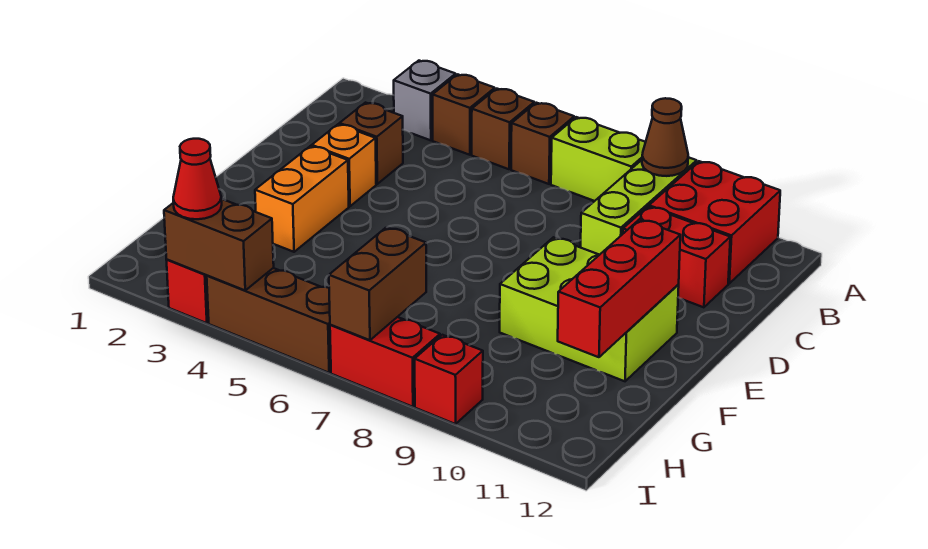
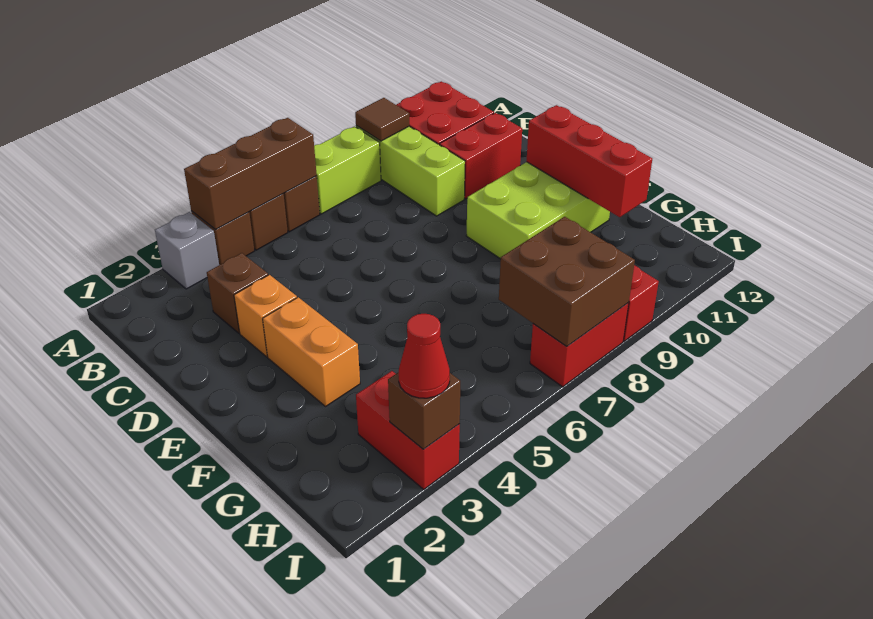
brown 1x1 cone [642,98,688,176] -> brown 1x1 tile [355,98,409,141]
brown 1x2 brick [329,227,426,340] -> brown 2x2 brick [499,217,635,346]
brown 1x2 brick [164,199,274,290] -> brown 1x1 brick [388,372,460,449]
brown 1x3 brick [207,268,331,373] -> brown 1x3 brick moved to [184,118,317,229]

